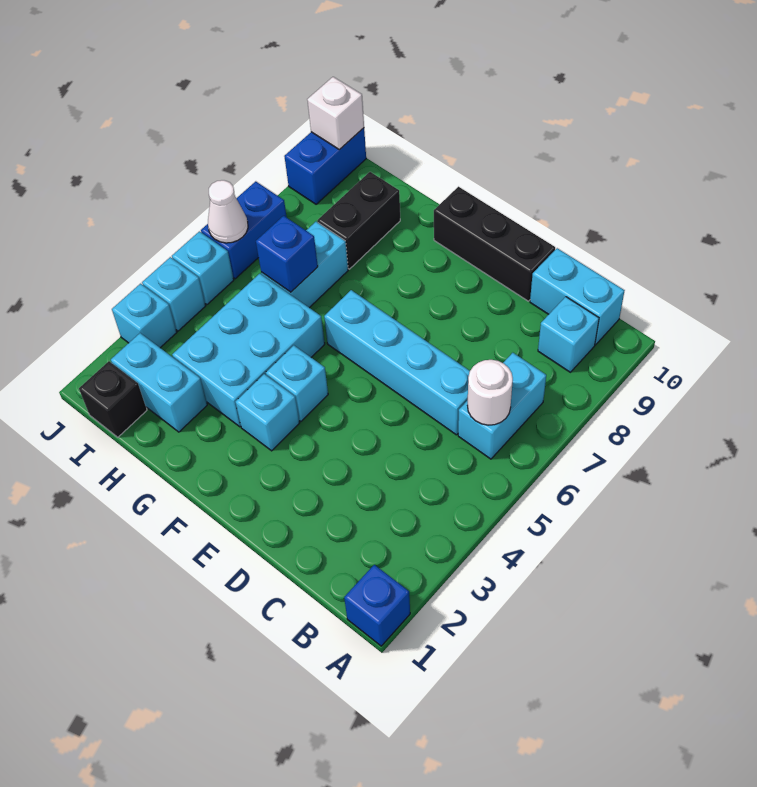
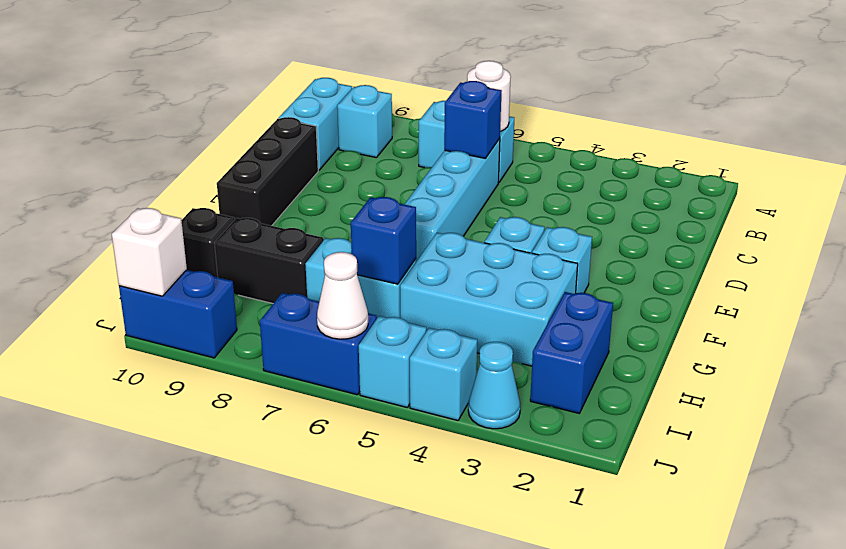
blue 1x1 brick [344,565,410,646] -> blue 1x1 brick moved to [444,81,502,158]
cyan 1x2 brick [111,333,207,432] -> blue 1x2 brick [530,292,613,413]
black 1x1 brick [79,361,147,437] -> black 1x1 brick moved to [181,208,234,277]
cyan 1x1 brick [112,284,177,348] -> cyan 1x1 cone [468,342,520,429]

